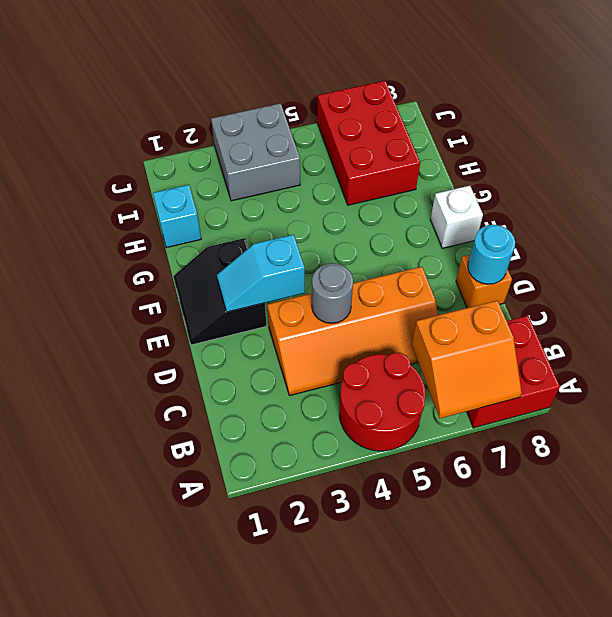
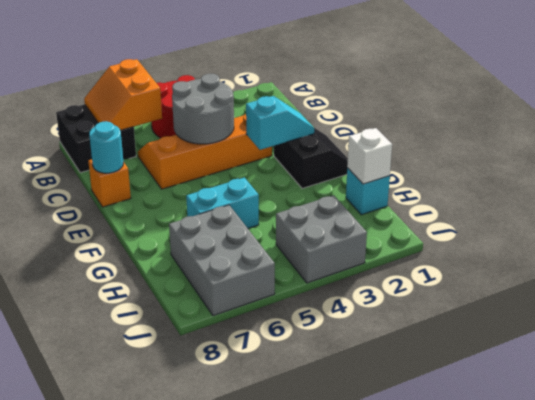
orange 2x2 slope [412,301,522,418] -> orange 2x2 slope turned to [84,59,162,130]
red 2x2 brick [467,316,560,428] -> black 2x2 brick [56,104,136,173]
grey 1x1 round brick [312,263,353,323] -> grey 2x2 round brick [172,74,234,144]
white 1x1 brick [430,186,483,248] -> white 1x1 brick moved to [347,128,392,184]
none -> cyan 1x2 brick [186,178,259,228]
red 2x3 brick [317,81,420,205] -> grey 2x3 brick [169,205,275,316]

